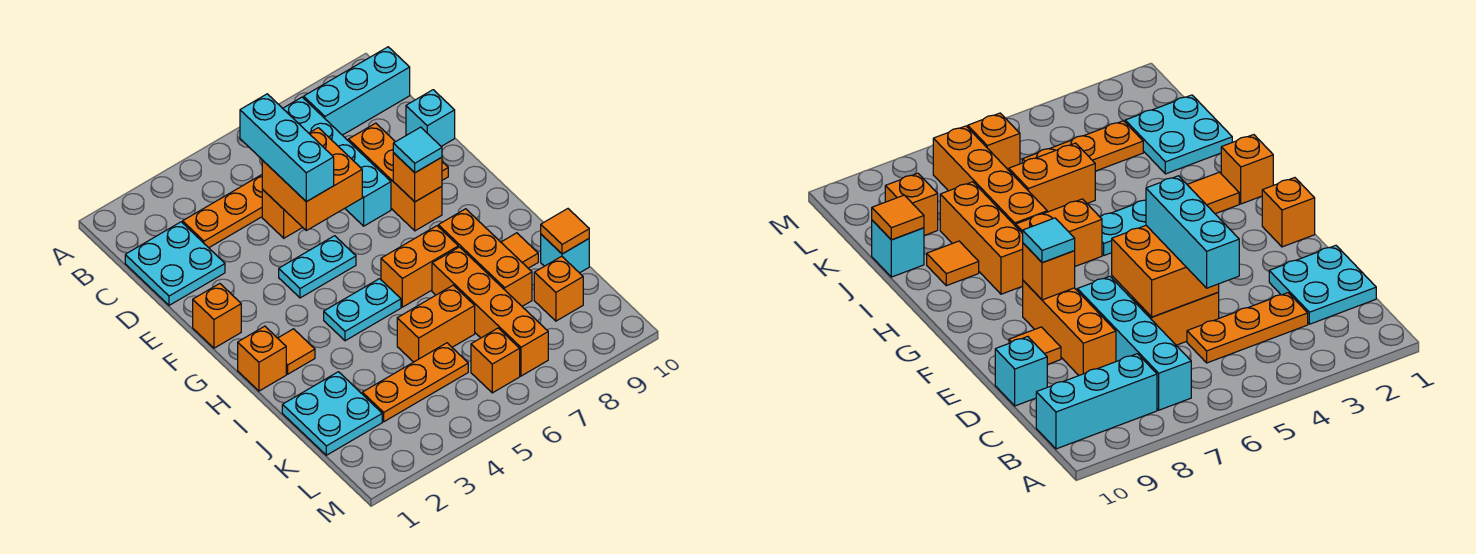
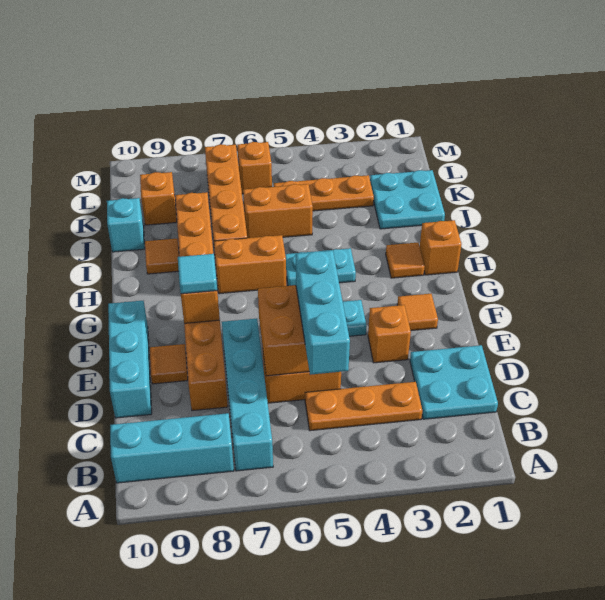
cyan 1x1 brick [406,90,455,146] -> cyan 1x3 brick [108,301,152,418]
orange 1x1 brick [193,284,241,348] -> orange 1x1 brick moved to [368,305,411,363]
orange 1x1 tile [541,209,589,254] -> orange 1x1 tile moved to [397,294,438,331]

